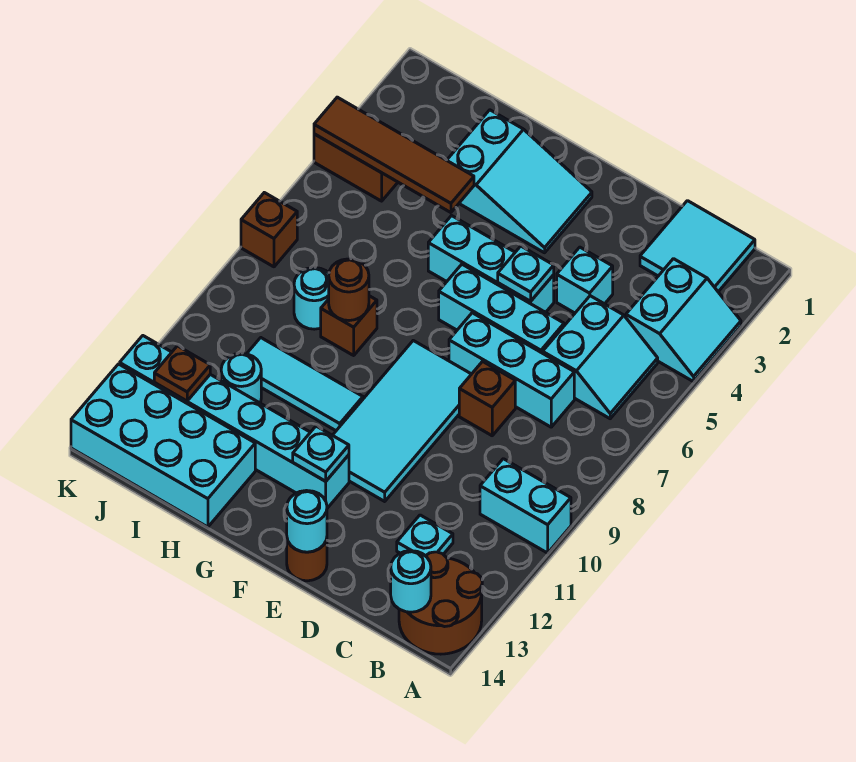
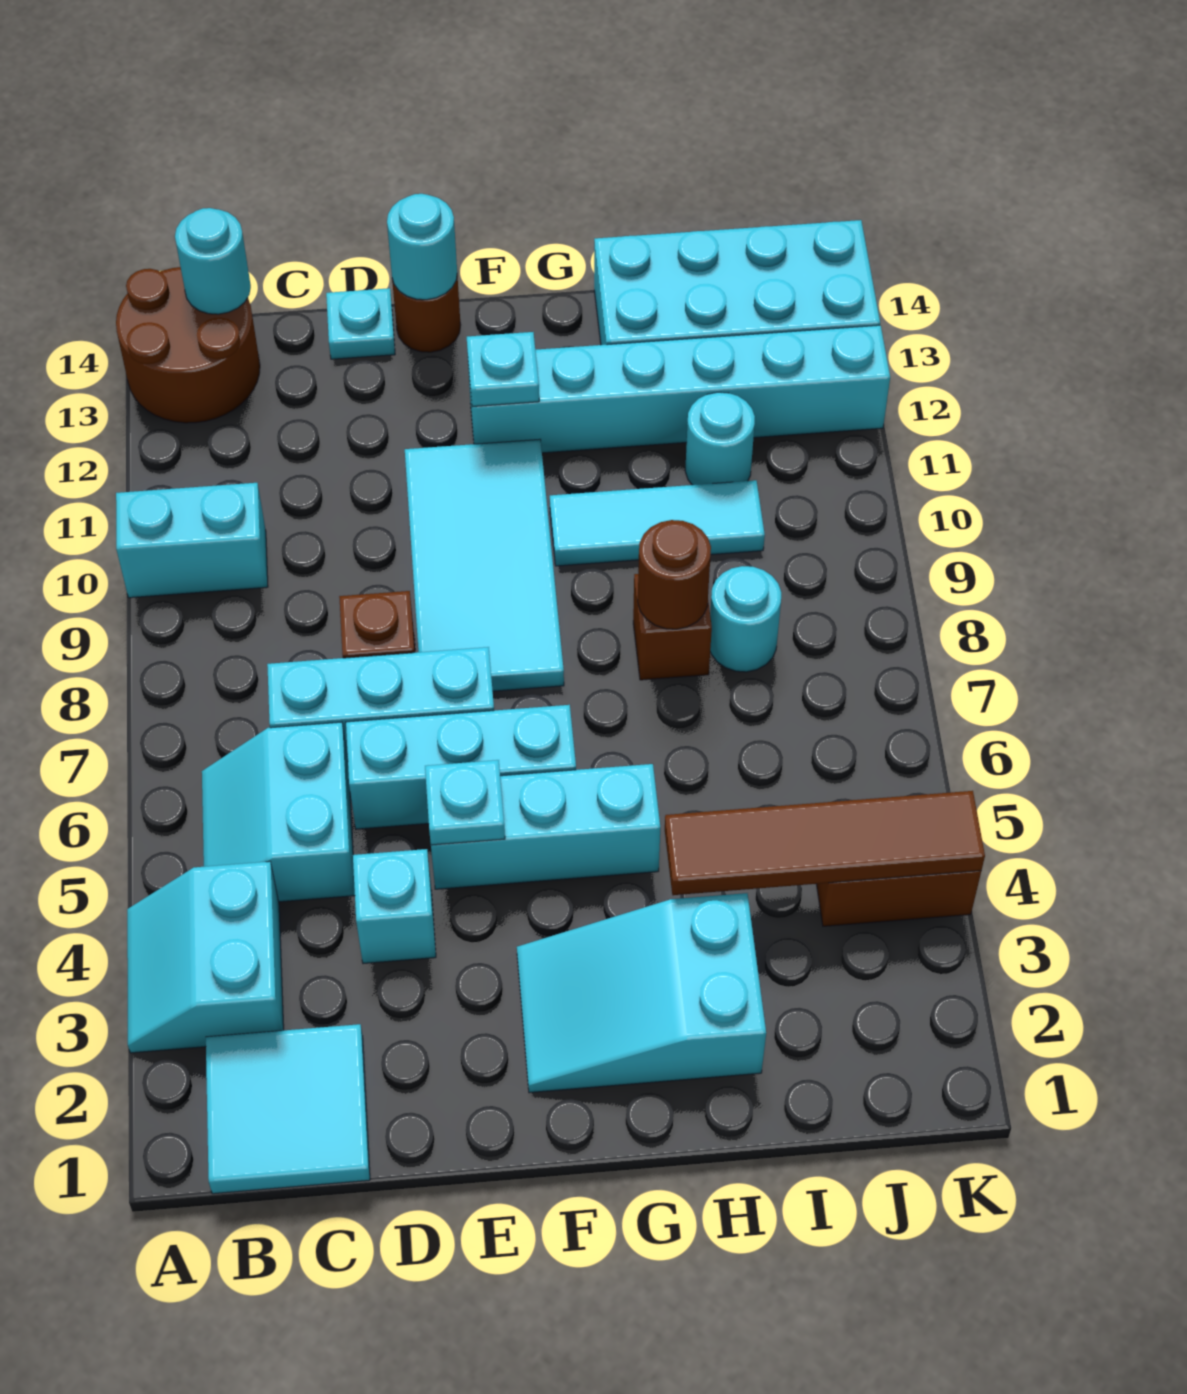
cyan 1x1 plate [397,515,453,556] -> cyan 1x1 plate moved to [326,288,395,359]
brown 1x1 plate [154,346,210,401] -> none
brown 1x1 brick [241,193,297,267] -> none

